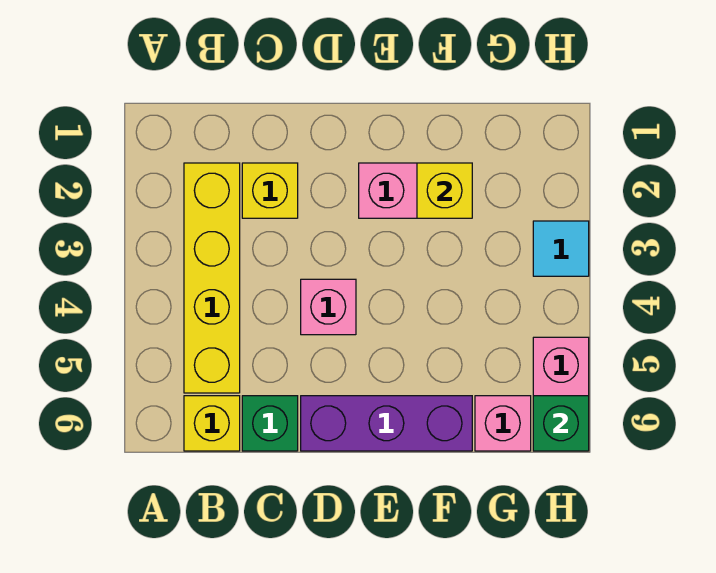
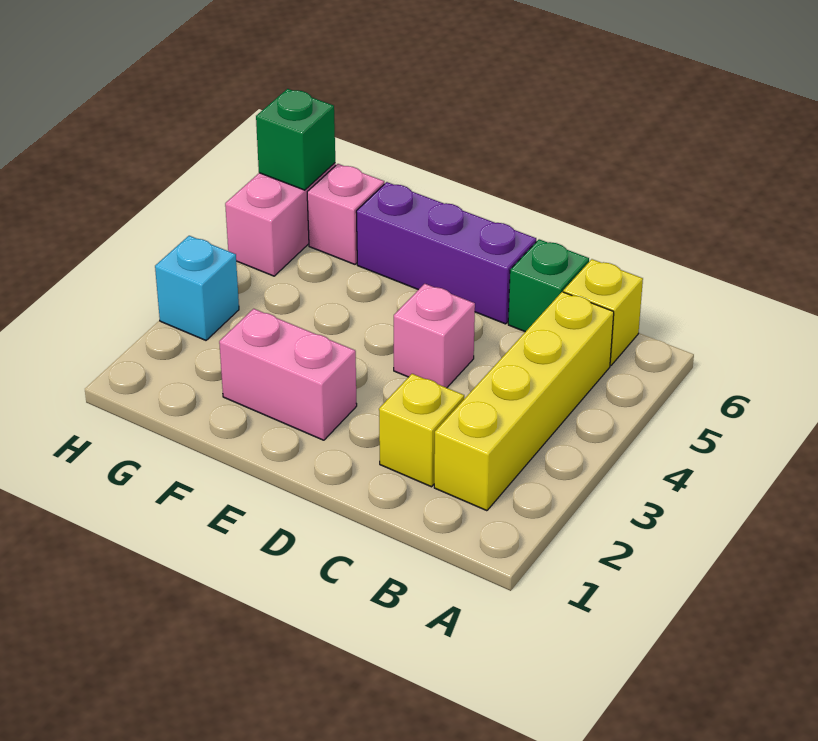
yellow 1x1 brick [417,163,472,218] -> none
cyan 1x1 tile [533,221,589,276] -> cyan 1x1 brick [155,236,239,340]

